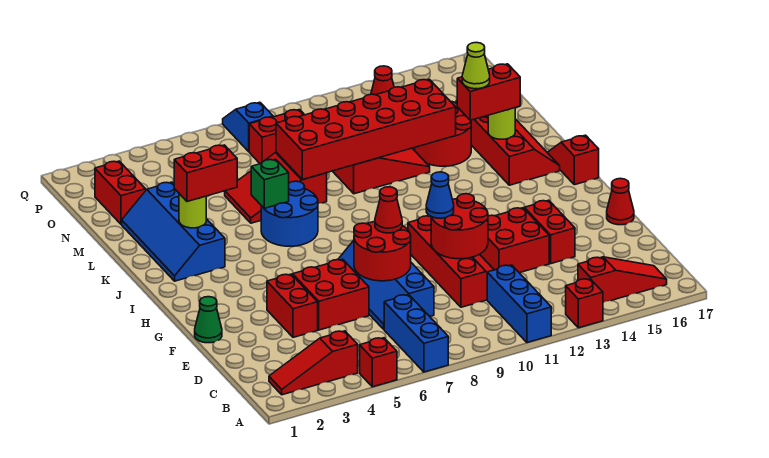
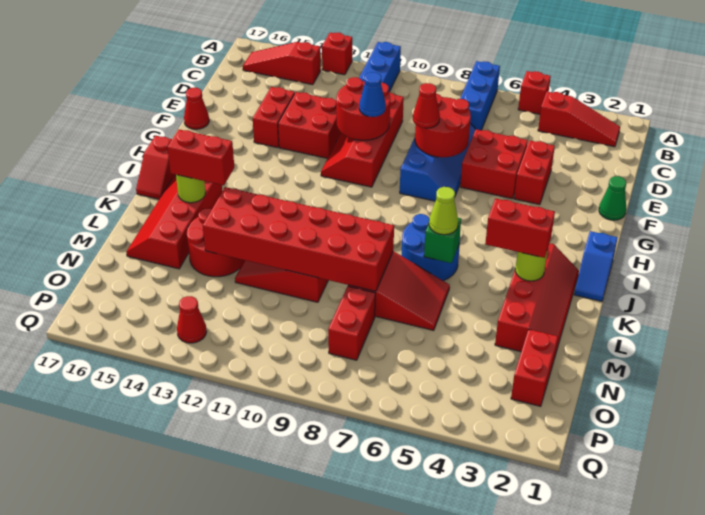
blue 2x4 slope [122,182,225,281] -> red 2x4 slope [495,243,579,355]
lime 1x1 cone [462,42,490,89] -> lime 1x1 cone moved to [429,187,458,235]
red 1x2 brick [249,110,304,164] -> red 1x2 brick turned to [328,286,376,360]
blue 1x2 slope [223,102,273,152] -> blue 1x2 slope moved to [574,231,618,301]

